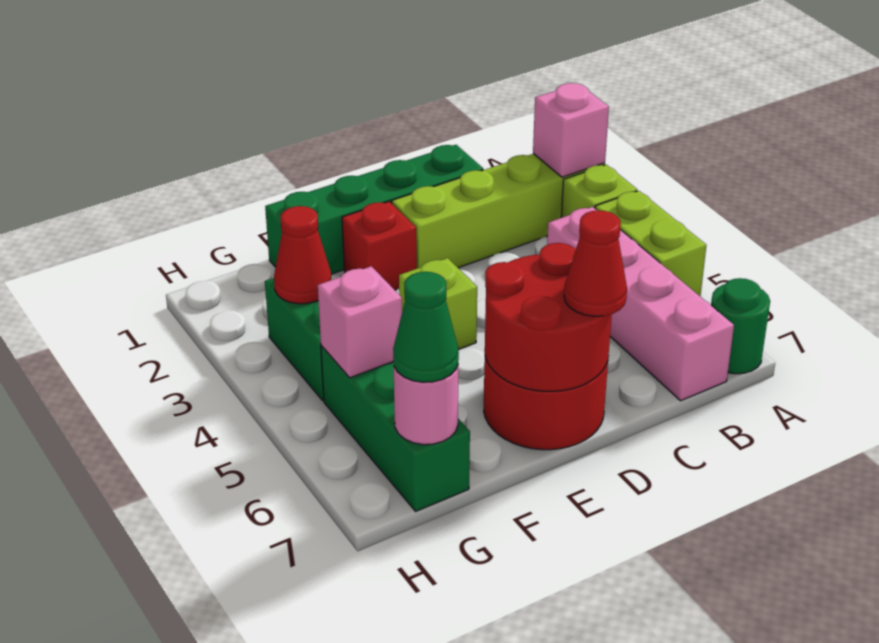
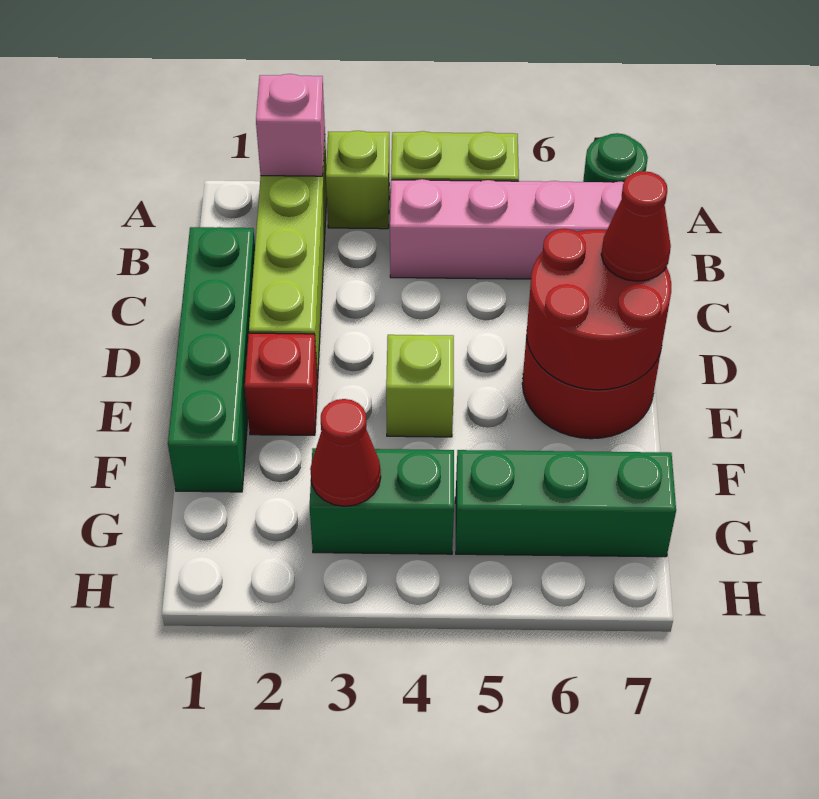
pink 1x1 brick [318,266,402,378] -> none
pink 1x1 round brick [393,362,458,445] -> none
green 1x1 cone [393,272,459,382] -> none

